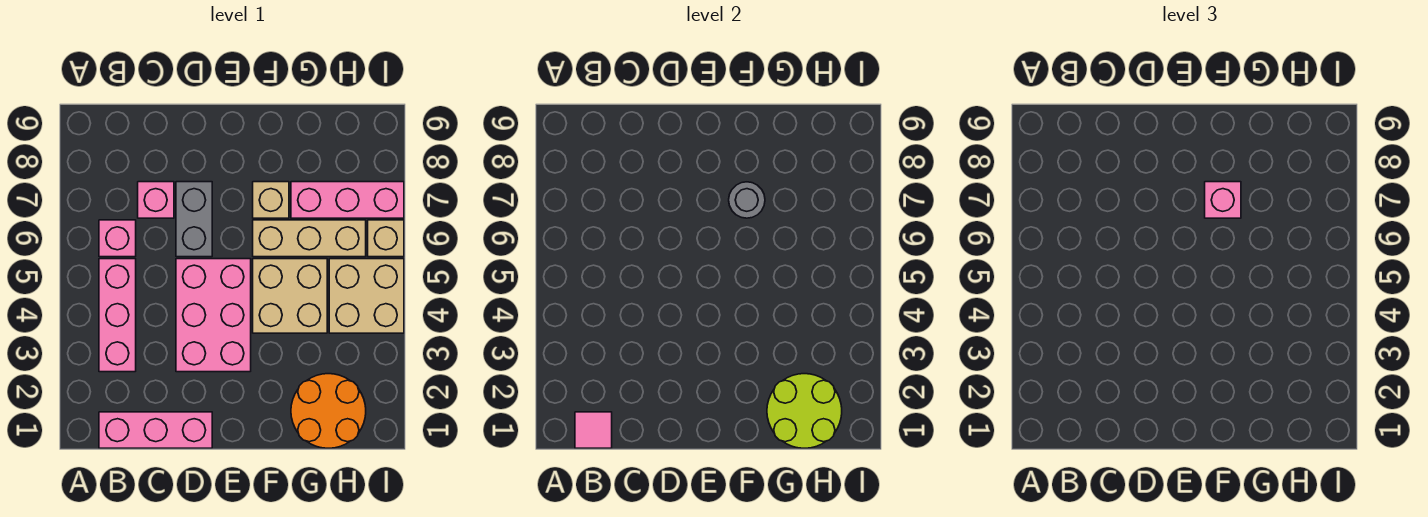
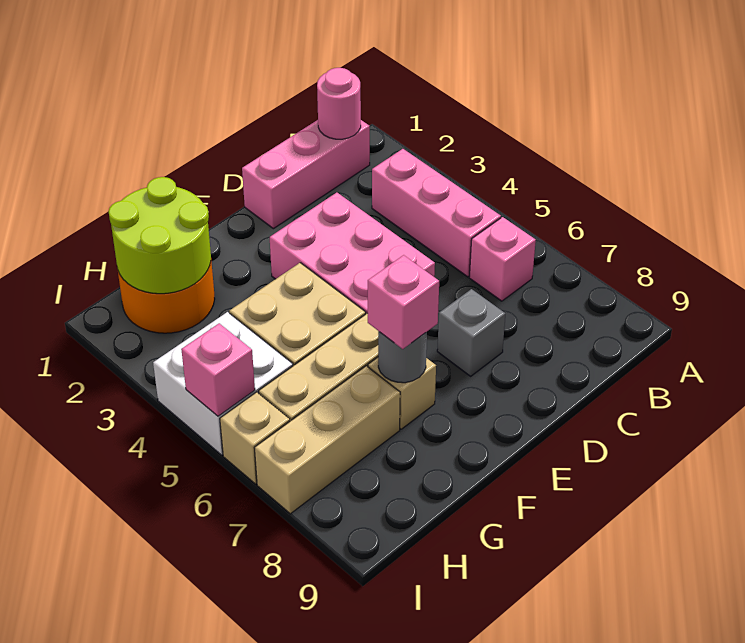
pink 1x1 tile [575,412,612,448] -> pink 1x1 round brick [317,68,361,139]
pink 1x1 brick [138,182,174,218] -> pink 1x1 brick moved to [181,323,255,416]
grey 1x2 brick [176,182,212,257] -> grey 1x1 brick [437,289,505,376]
pink 1x3 brick [291,182,404,218] -> tan 1x3 brick [255,366,400,514]
tan 2x2 brick [329,259,404,333] -> white 2x2 brick [153,312,293,455]

